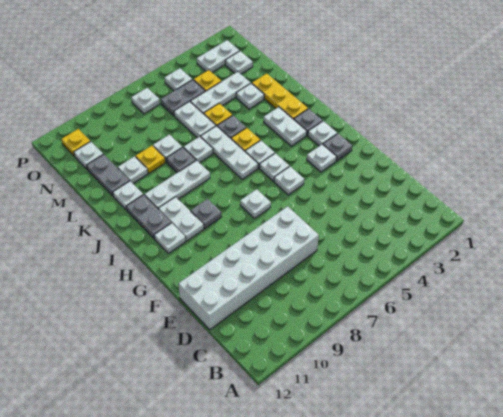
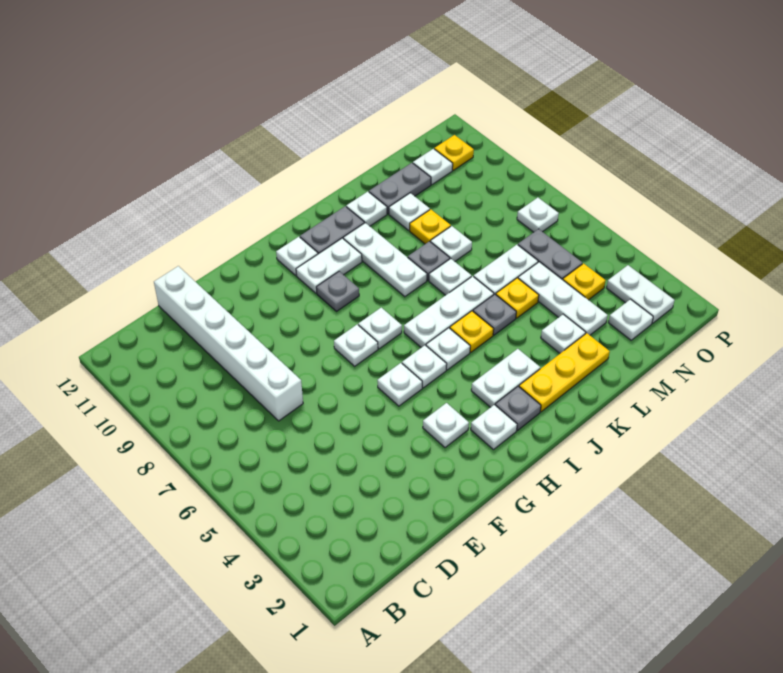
white 2x6 brick [179,206,319,330] -> white 1x6 brick [154,266,303,421]
grey 1x1 plate [323,134,352,161] -> none
white 1x1 plate [165,68,192,91] -> white 1x1 plate moved to [358,308,402,349]

